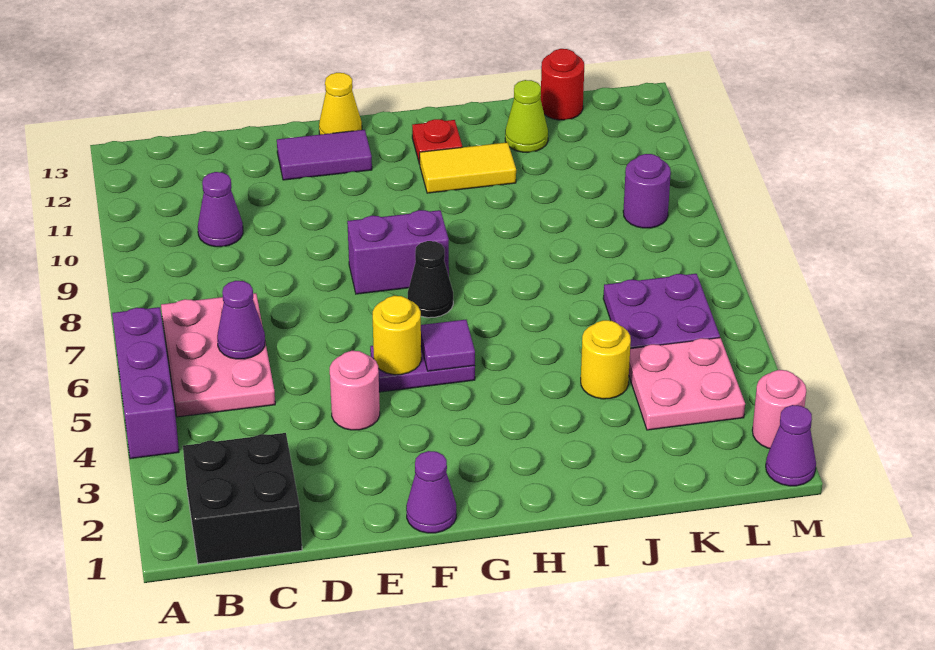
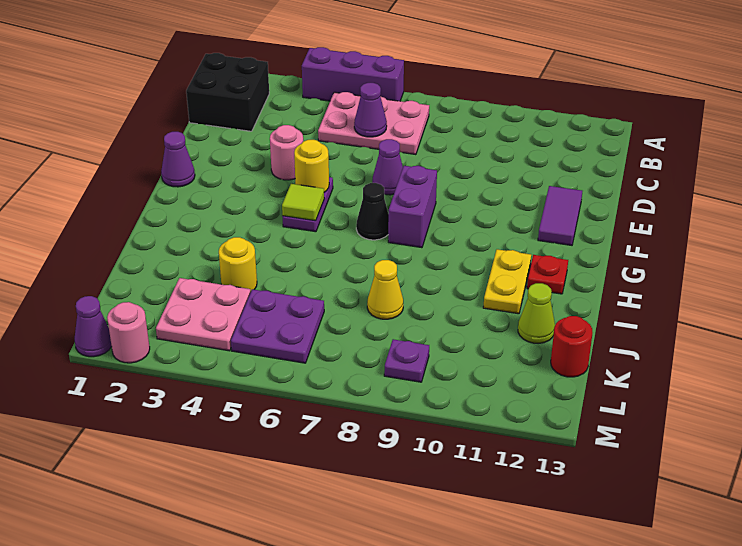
purple 1x1 cone [198,172,243,247] -> purple 1x1 cone moved to [372,139,403,195]
yellow 1x1 cone [319,73,362,135] -> yellow 1x1 cone moved to [367,260,403,319]
purple 1x1 tile [421,320,475,371] -> lime 1x1 tile [282,184,324,221]
yellow 1x2 tile [420,142,516,193] -> yellow 1x2 plate [483,249,531,314]
purple 1x1 round brick [623,154,671,228] -> purple 1x1 plate [384,339,429,382]

